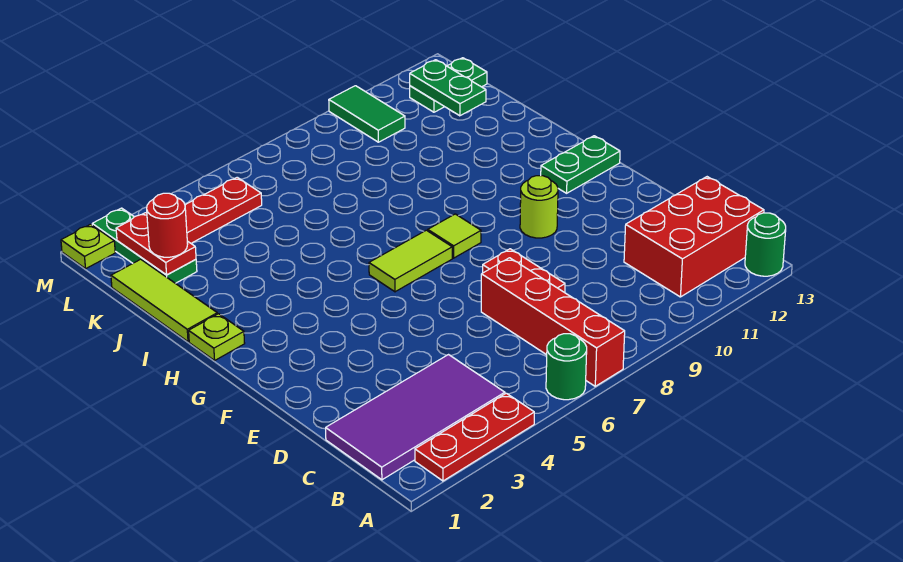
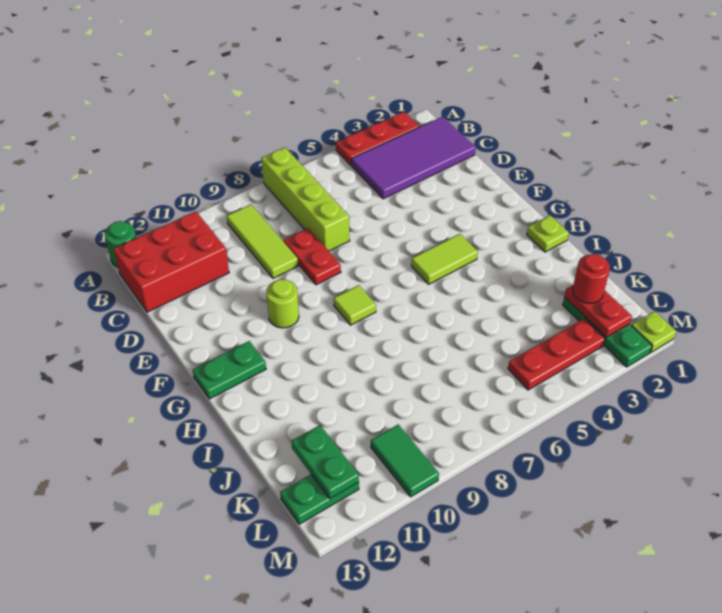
green 1x1 round brick [546,334,587,400] -> none
red 1x4 brick [481,258,625,386] -> lime 1x4 brick [261,147,350,251]
lime 1x2 tile [369,230,452,292] -> lime 1x2 tile moved to [411,234,478,284]
lime 1x3 tile [111,259,217,342] -> lime 1x3 tile moved to [227,205,298,278]

